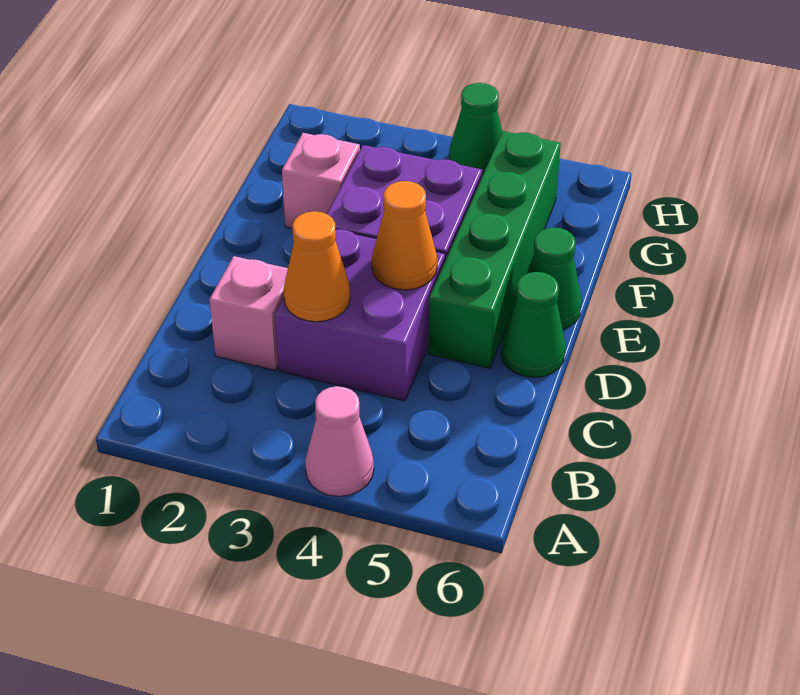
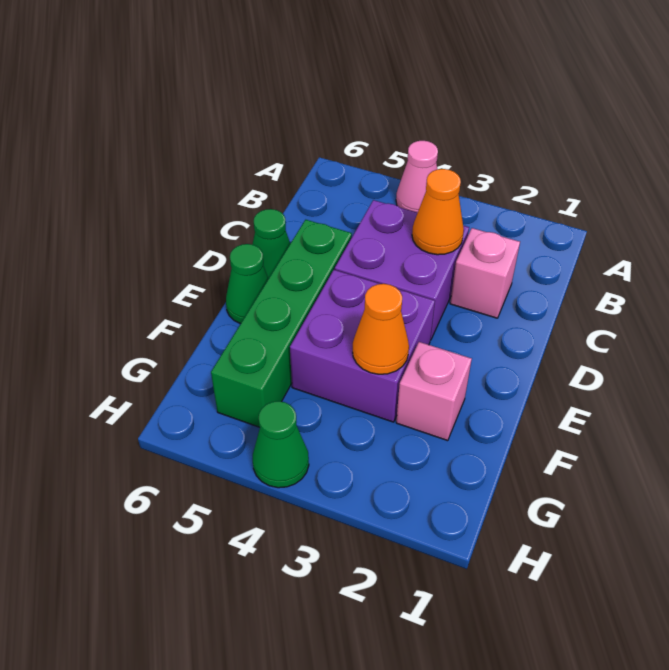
orange 1x1 cone [372,181,437,290] -> orange 1x1 cone moved to [353,284,409,374]

